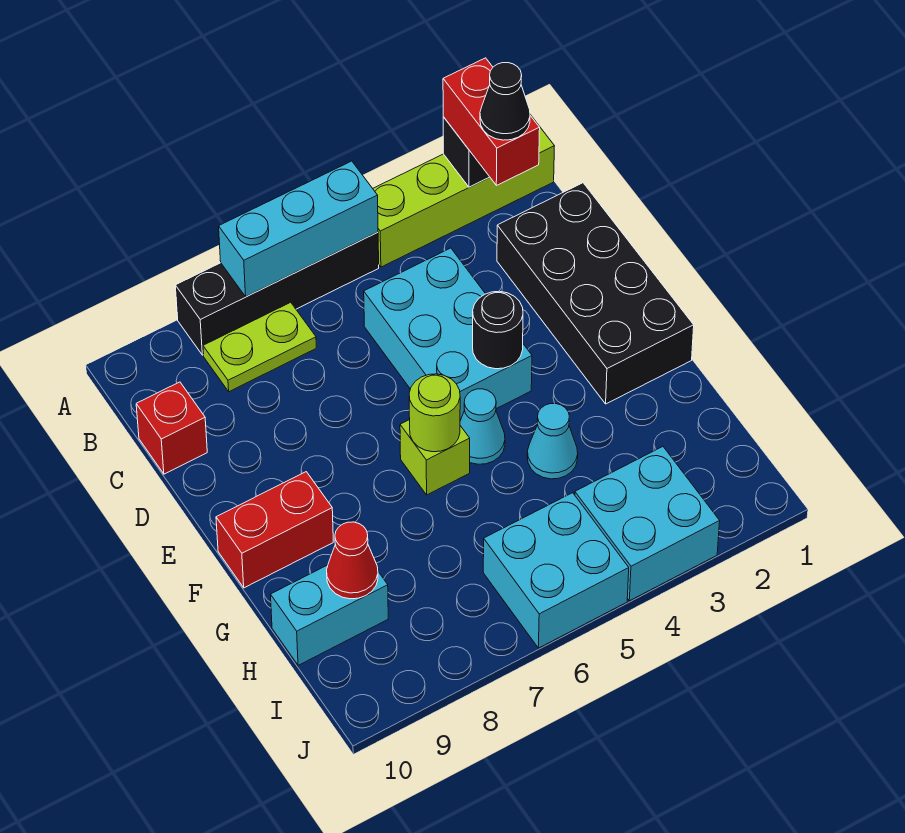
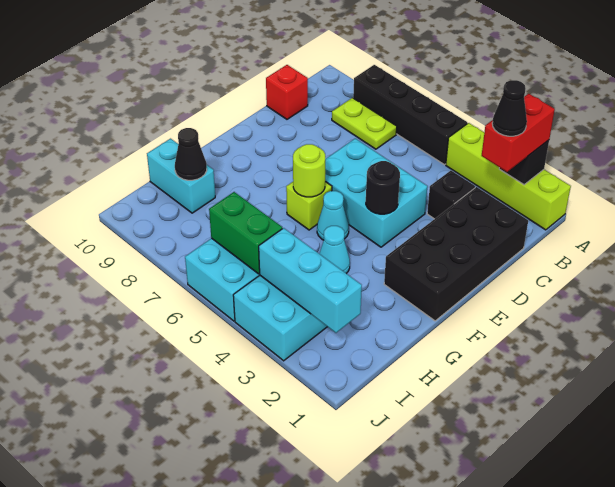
cyan 1x3 brick [219,161,378,297] -> cyan 1x3 brick moved to [259,228,362,333]
none -> black 1x1 brick [427,171,475,219]
cyan 2x3 brick [364,248,532,420] -> cyan 2x3 brick turned to [325,139,427,247]
red 1x2 brick [216,472,333,588] -> none
red 1x1 cone [327,522,378,599] -> black 1x1 cone [175,128,207,180]
none -> green 1x2 brick [209,192,282,274]

